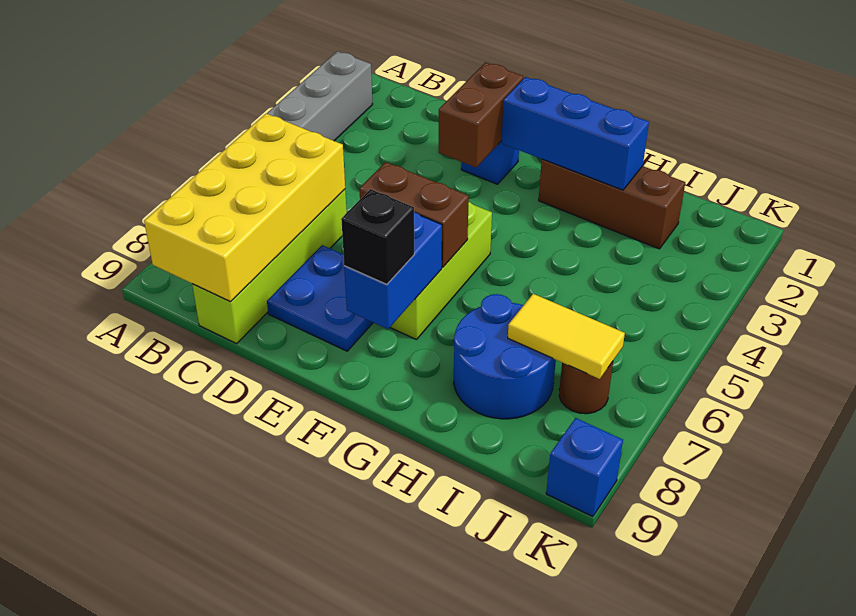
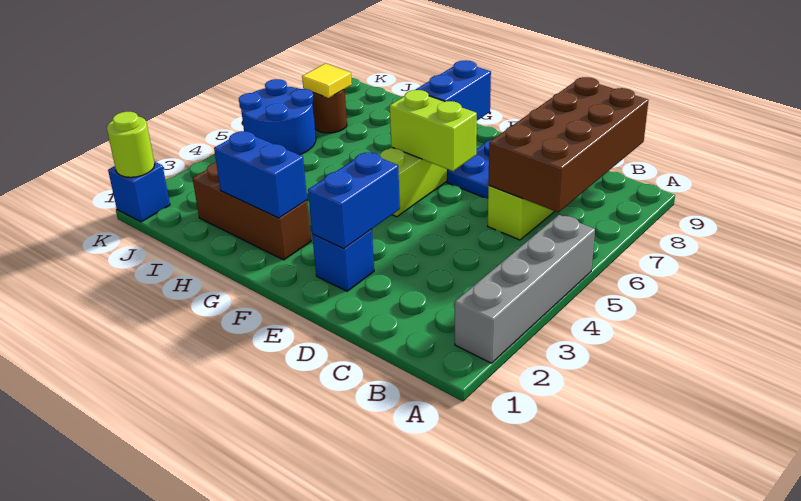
yellow 2x4 brick [144,114,345,302] -> brown 2x4 brick [488,77,649,212]
brown 1x2 brick [439,62,523,167] -> blue 1x2 brick [308,153,400,249]
brown 1x2 brick [359,162,469,267] -> lime 1x2 brick [390,90,477,171]
blue 1x3 brick [502,77,649,190] -> blue 1x2 brick [214,131,307,218]
black 1x1 brick [341,189,414,284] -> none
blue 2x2 round brick [454,294,556,419] -> blue 2x2 round brick moved to [239,79,316,155]
yellow 1x2 tile [508,294,625,379] -> yellow 1x1 tile [302,64,352,98]
none -> lime 1x1 round brick [107,112,155,177]
blue 1x1 brick [546,418,623,517] -> blue 1x1 brick moved to [108,162,170,222]

